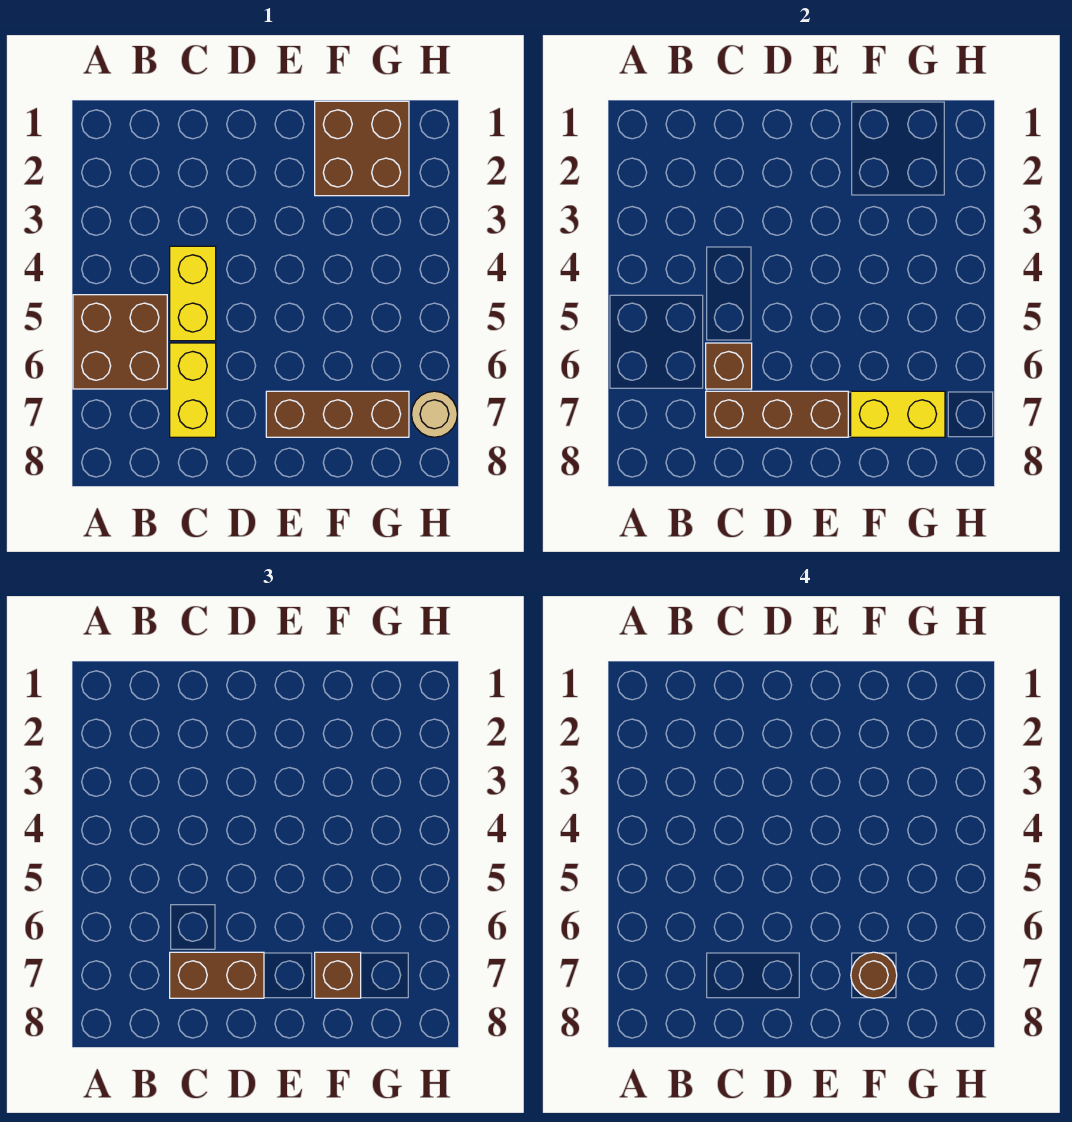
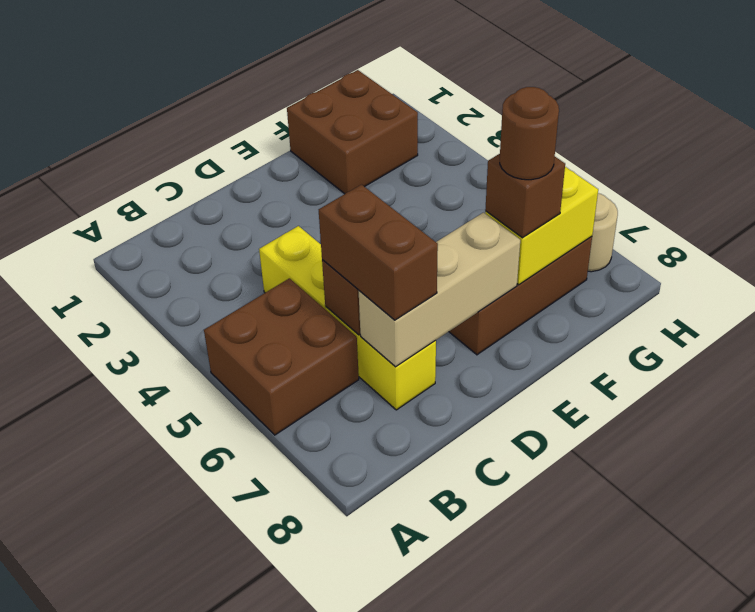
brown 1x3 brick [706,391,848,437] -> tan 1x3 brick [359,213,520,367]
brown 1x2 brick [170,952,264,998] -> brown 1x2 brick turned to [319,185,438,320]

